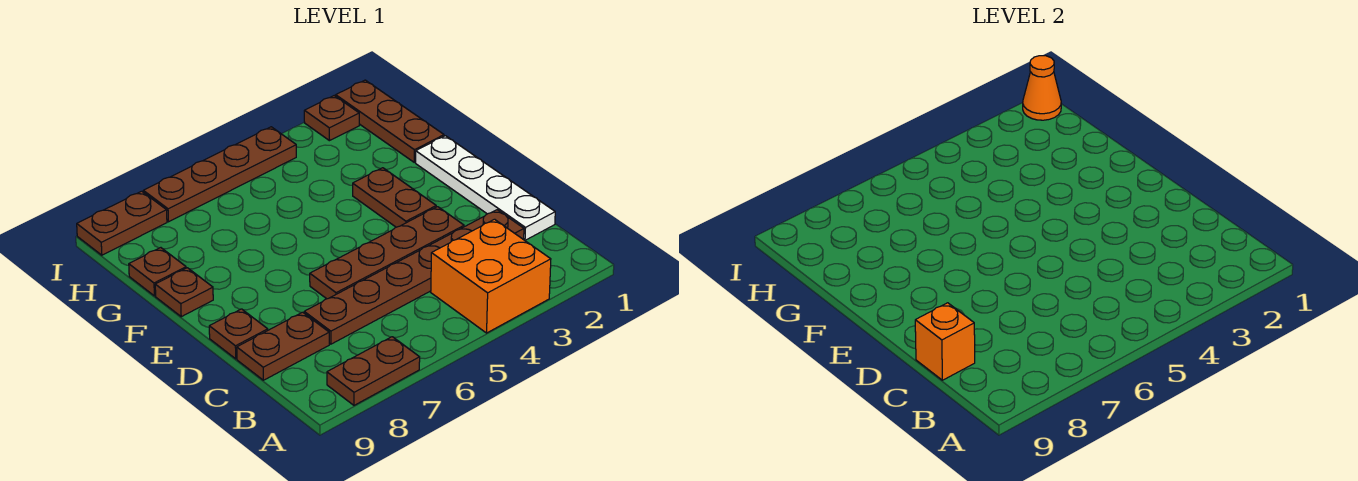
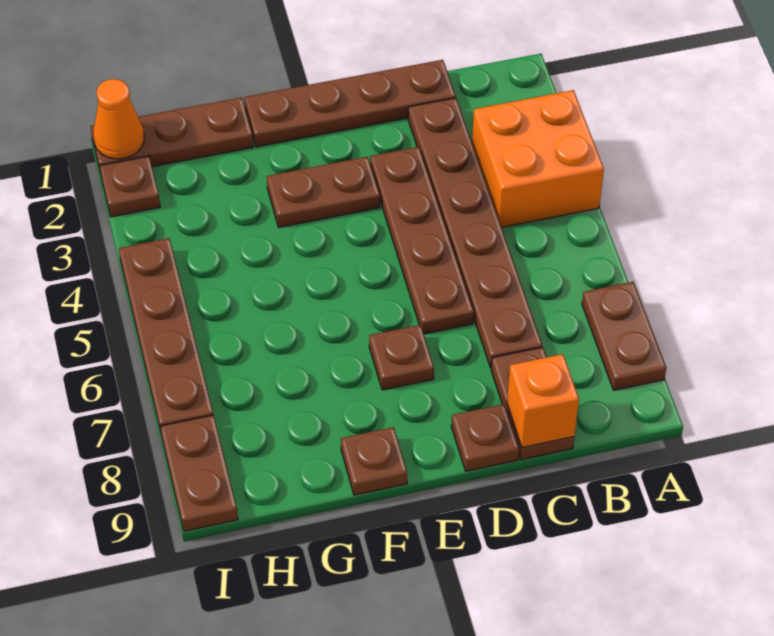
white 1x4 plate [416,136,555,240] -> brown 1x4 plate [244,60,456,147]
brown 1x1 plate [129,248,186,296] -> brown 1x1 plate moved to [369,325,434,390]

